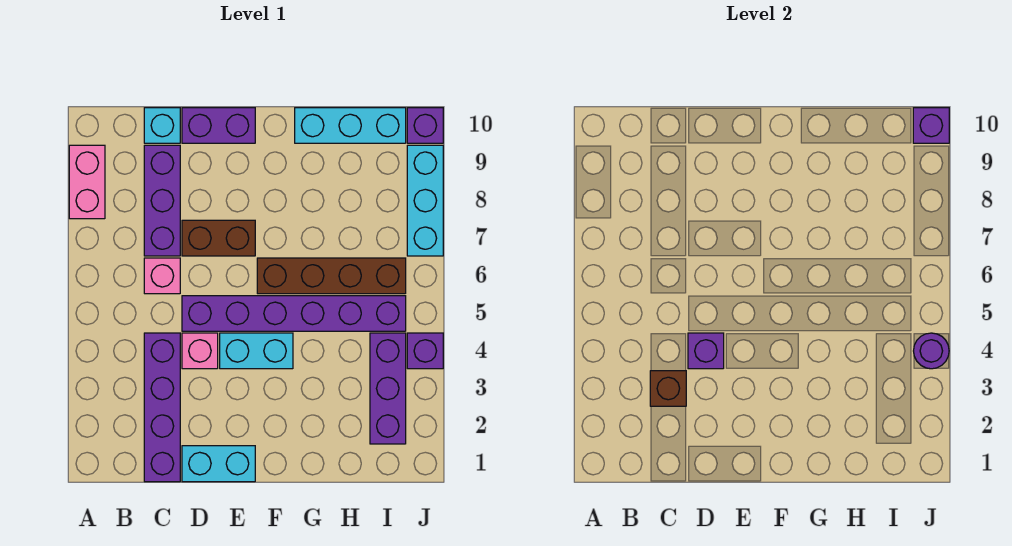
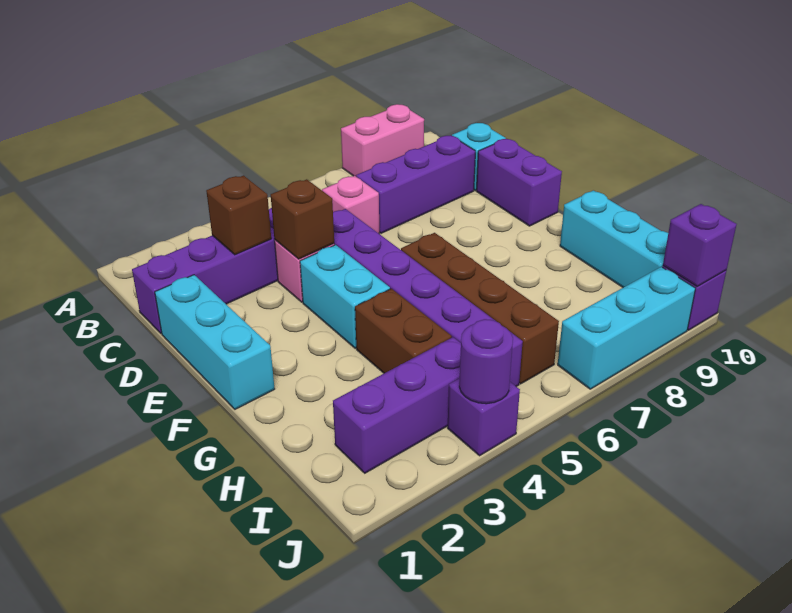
cyan 1x2 brick [182,446,255,482] -> cyan 1x3 brick [155,275,275,409]
purple 1x1 brick [688,333,724,369] -> brown 1x1 brick [271,179,334,259]
brown 1x2 brick [182,220,255,256] -> brown 1x2 brick moved to [355,289,452,373]

